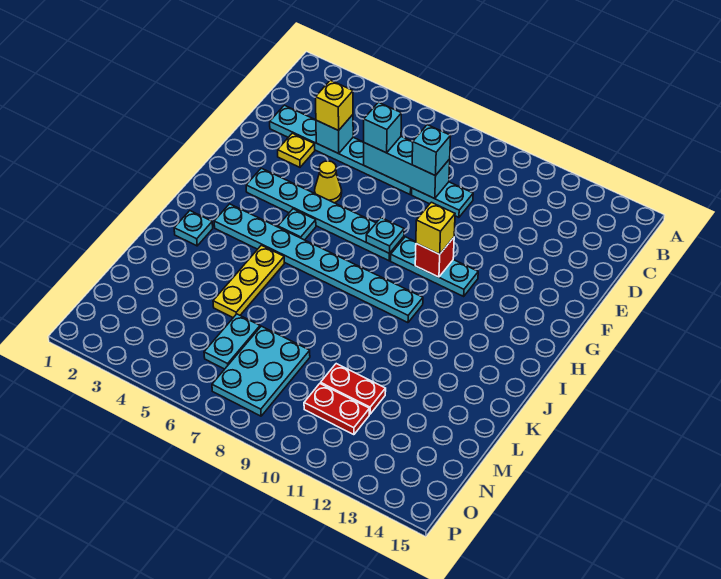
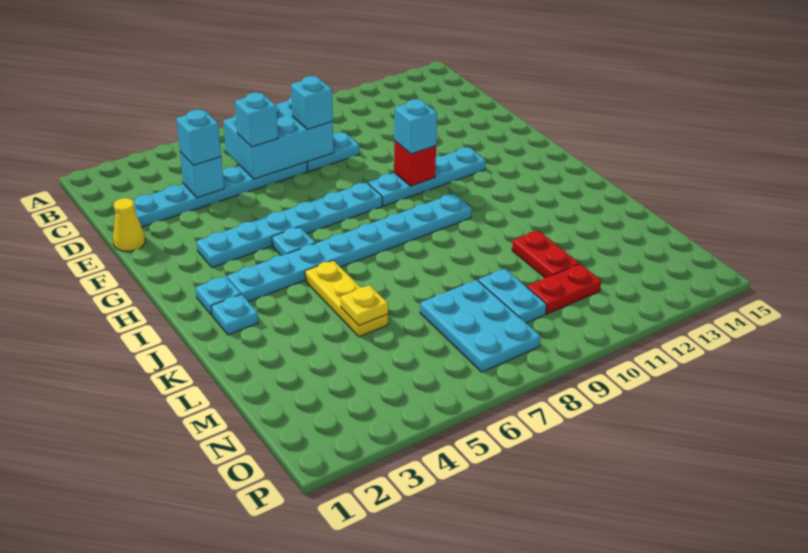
yellow 1x1 brick [316,80,353,130] -> cyan 1x1 brick [176,110,221,165]
cyan 1x3 brick [364,137,450,199] -> cyan 2x3 brick [223,97,334,179]
yellow 1x1 plate [278,133,315,167] -> yellow 1x1 plate moved to [340,285,388,326]
yellow 1x1 cone [315,161,342,203] -> yellow 1x1 cone moved to [113,198,145,251]
cyan 1x1 plate [366,218,404,253] -> cyan 1x1 plate moved to [196,276,241,315]
cyan 1x3 plate [391,237,478,296] -> cyan 1x4 plate [368,147,486,206]
yellow 1x1 brick [416,202,455,254] -> cyan 1x1 brick [394,99,437,154]
cyan 1x2 plate [204,314,260,369] -> cyan 1x2 plate moved to [478,269,547,323]
red 1x2 plate [321,364,386,414] -> red 1x2 plate turned to [512,230,579,278]

